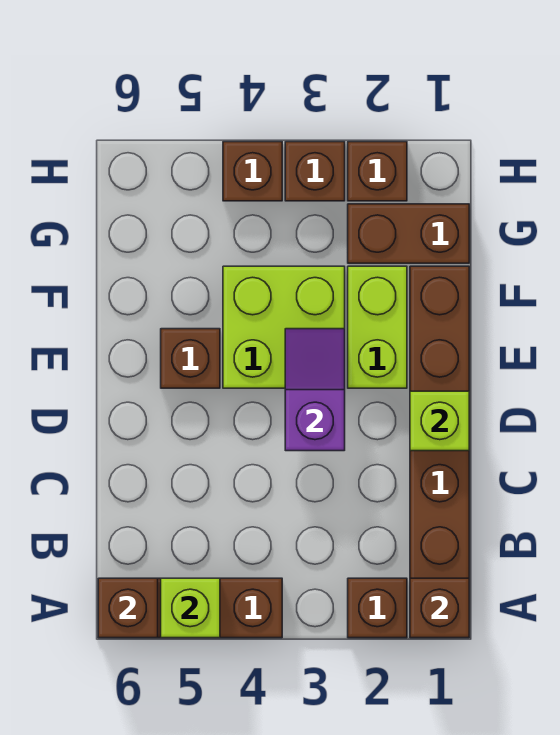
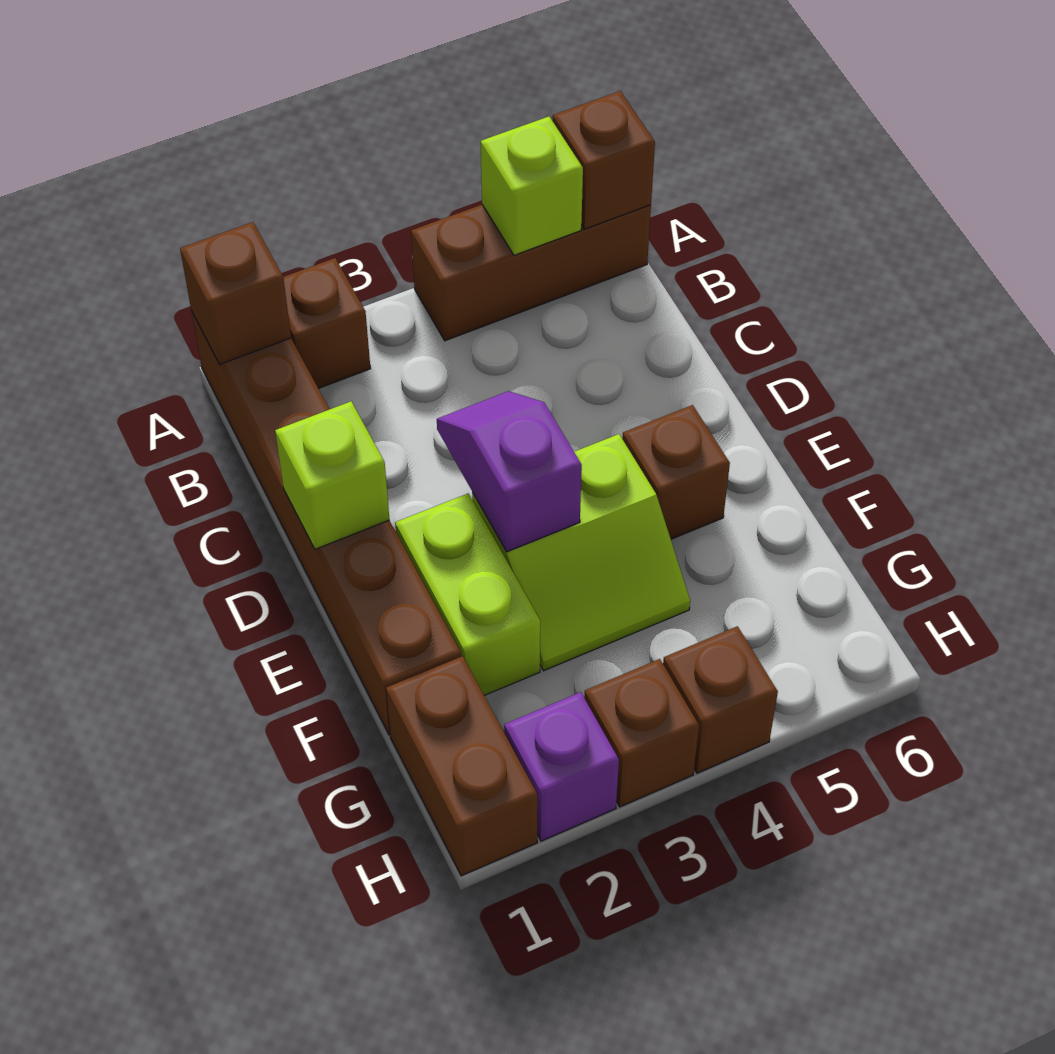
purple 1x2 slope [285,329,345,451] -> purple 1x2 slope turned to [437,391,582,552]
lime 2x2 brick [223,266,345,388] -> lime 2x2 slope [472,434,690,671]
brown 1x2 brick [348,204,469,263] -> brown 1x2 brick turned to [386,656,538,876]
brown 1x1 brick [348,142,407,201] -> purple 1x1 brick [504,692,619,841]

